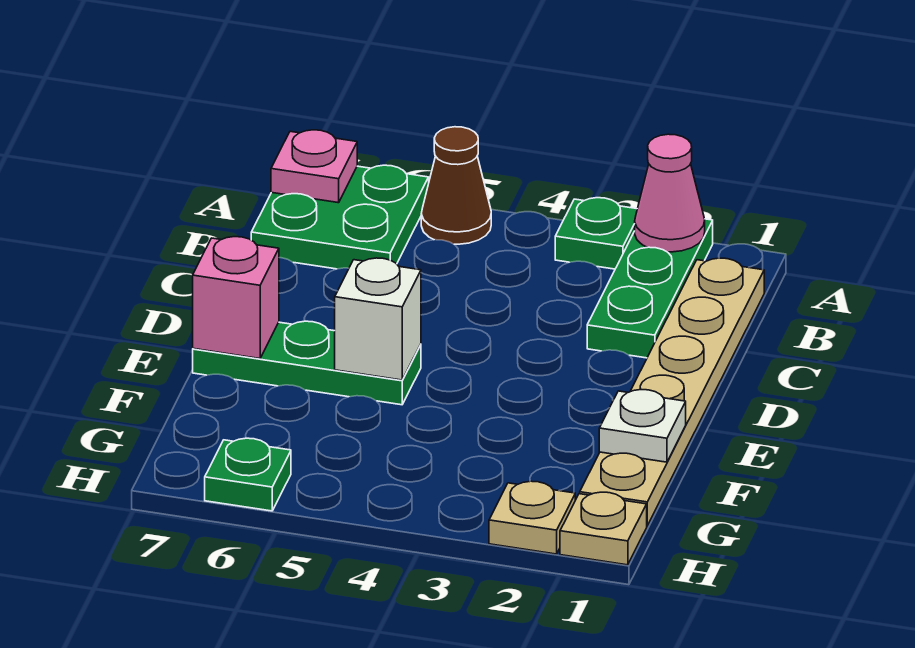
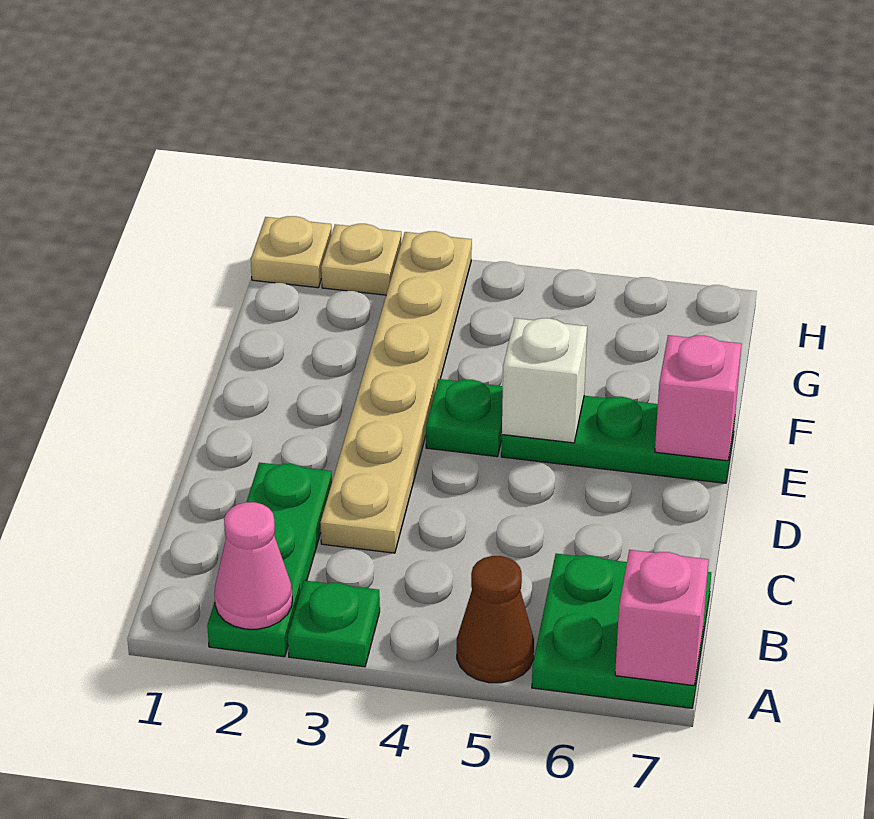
pink 1x1 plate [271,130,357,203] -> pink 1x1 brick [615,550,709,686]
tan 1x6 plate [580,258,764,526] -> tan 1x6 plate moved to [320,231,472,553]
white 1x1 plate [599,389,686,462] -> none
green 1x1 plate [205,438,291,511] -> green 1x1 plate moved to [426,379,503,457]

